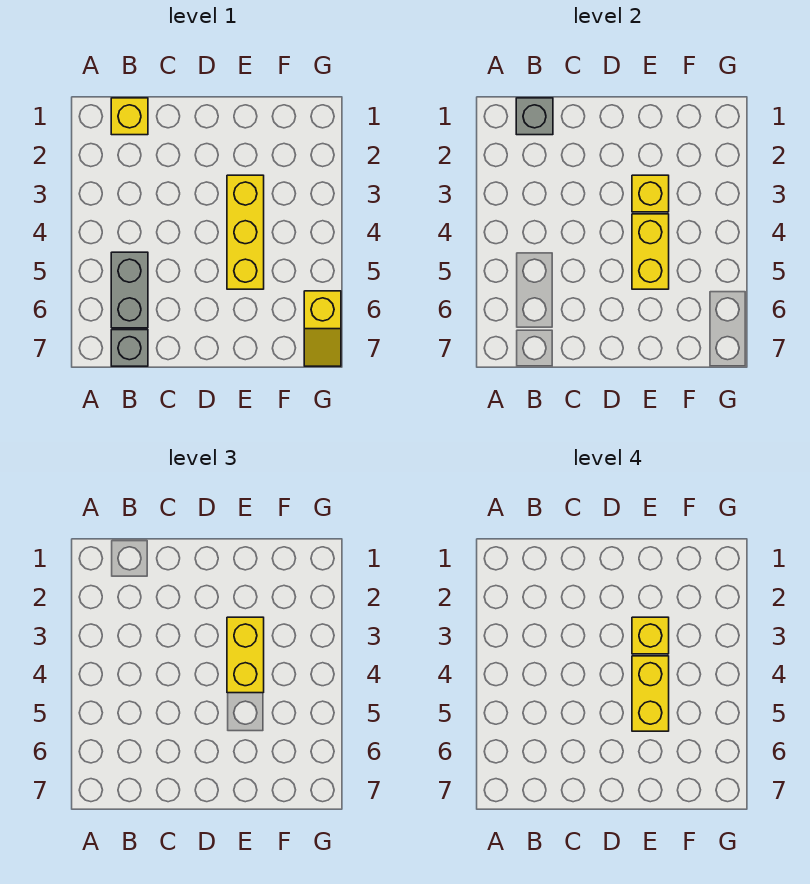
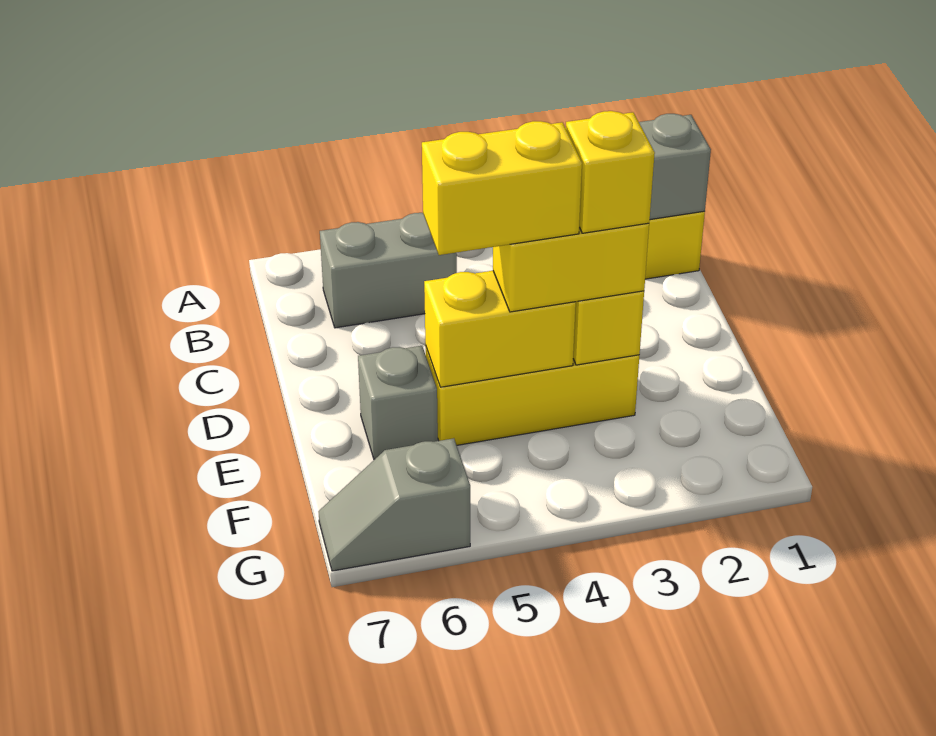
grey 1x1 brick [111,330,148,366] -> grey 1x1 brick moved to [358,346,438,459]
yellow 1x2 slope [304,291,341,366] -> grey 1x2 slope [318,438,470,571]

